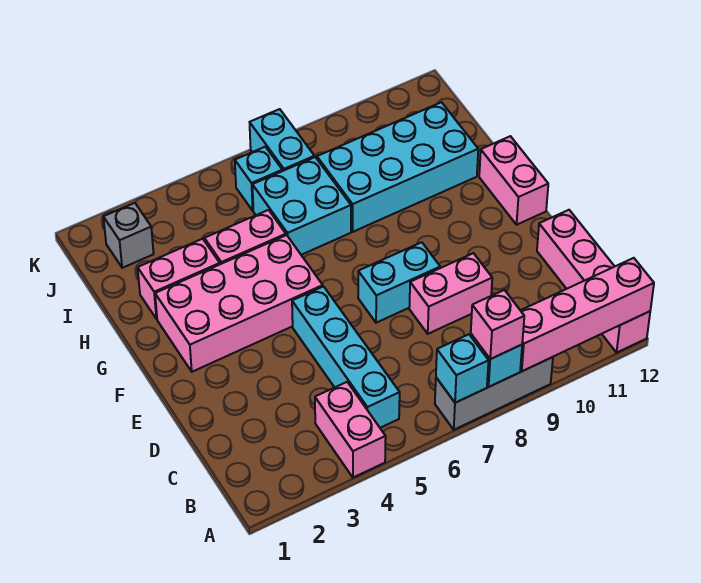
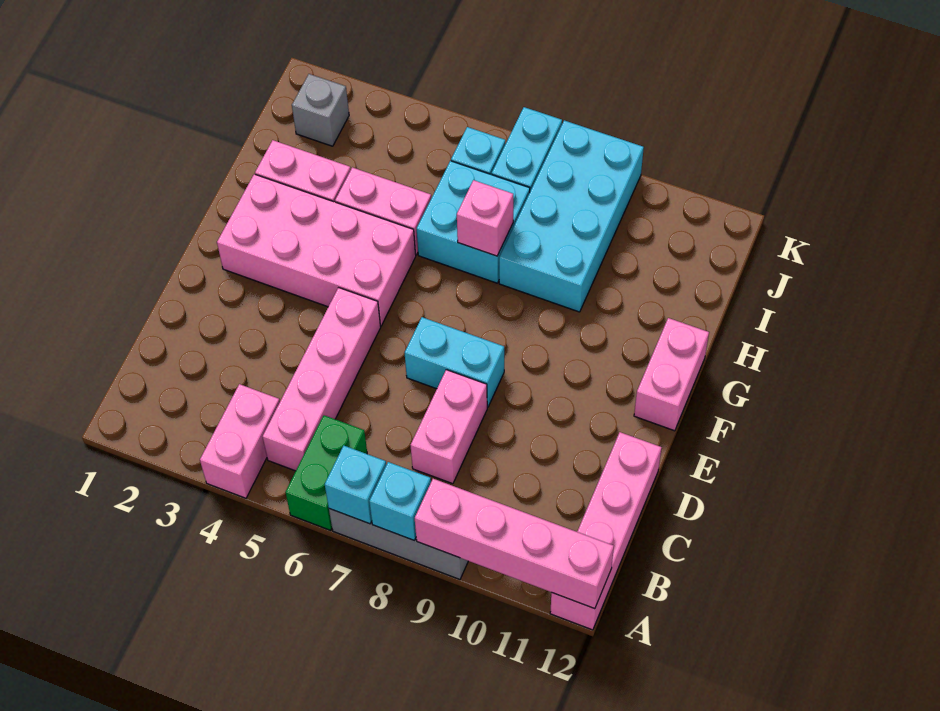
none -> green 1x2 brick [285,415,367,530]
pink 1x1 brick [471,290,524,359] -> pink 1x1 brick moved to [457,180,513,256]
cyan 1x4 brick [292,287,400,428] -> pink 1x4 brick [263,288,381,471]
pink 1x2 brick [409,253,492,334] -> pink 1x2 brick turned to [410,370,487,484]
cyan 2x4 brick [317,102,478,232] -> cyan 2x4 brick turned to [499,120,644,312]

